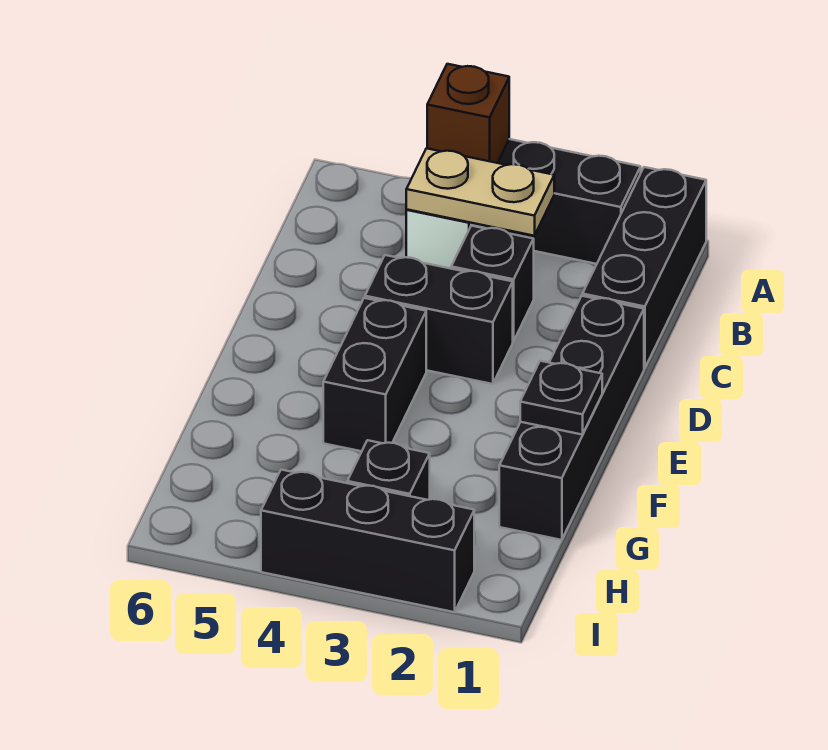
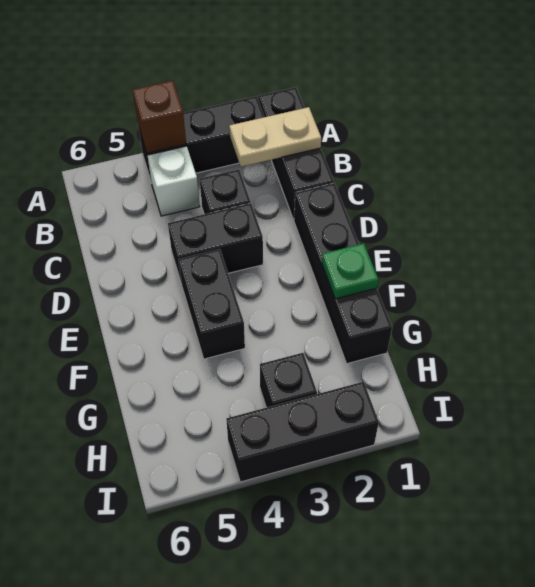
tan 1x2 plate [406,148,554,236] -> tan 1x2 plate moved to [229,107,321,167]
black 1x1 plate [520,361,602,435] -> green 1x1 plate [322,243,378,299]

